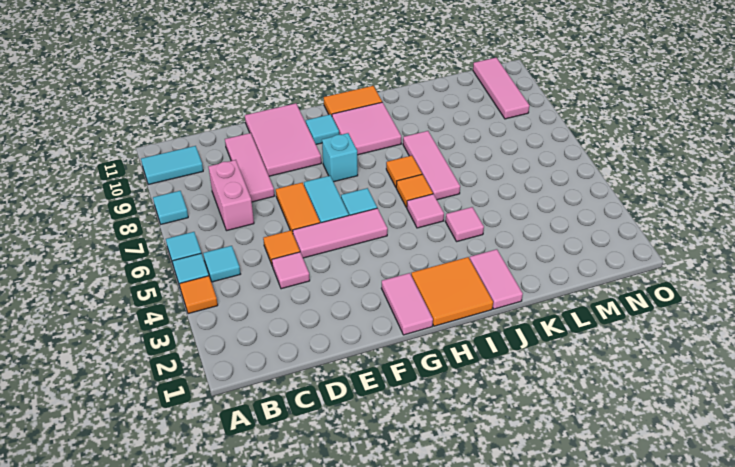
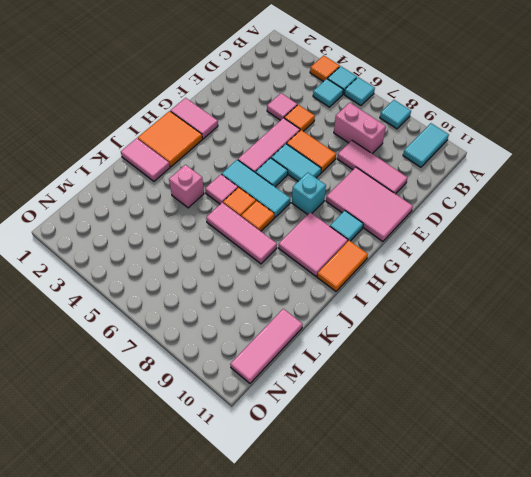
none -> cyan 1x3 tile [222,160,290,217]
pink 1x1 tile [445,207,484,242] -> pink 1x1 brick [169,165,204,208]
pink 1x3 tile [473,58,529,119] -> pink 1x3 tile turned to [230,309,303,383]

